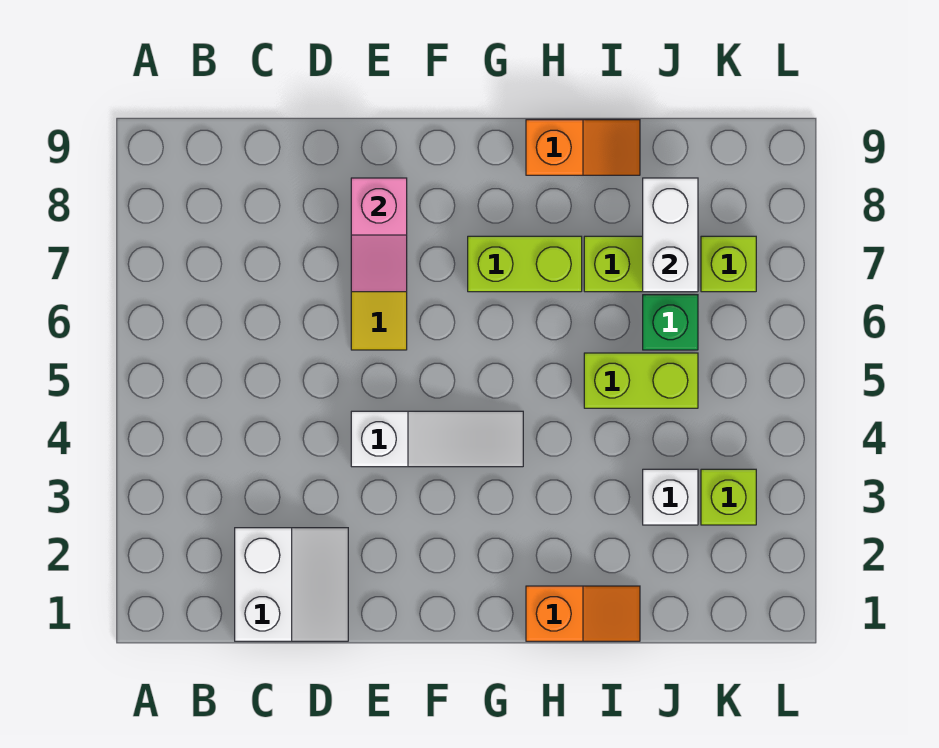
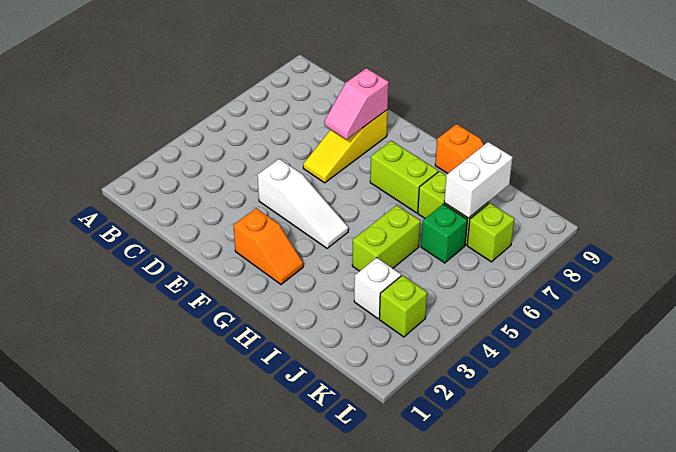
white 2x2 slope [235,528,348,641] -> none
orange 1x2 slope [526,586,640,641] -> orange 1x2 slope moved to [233,208,303,284]
lime 1x2 brick [584,353,698,408] -> lime 1x2 brick turned to [352,205,420,271]

